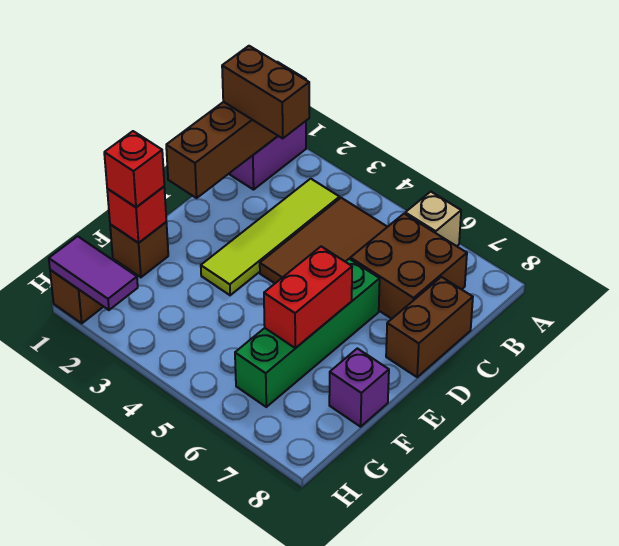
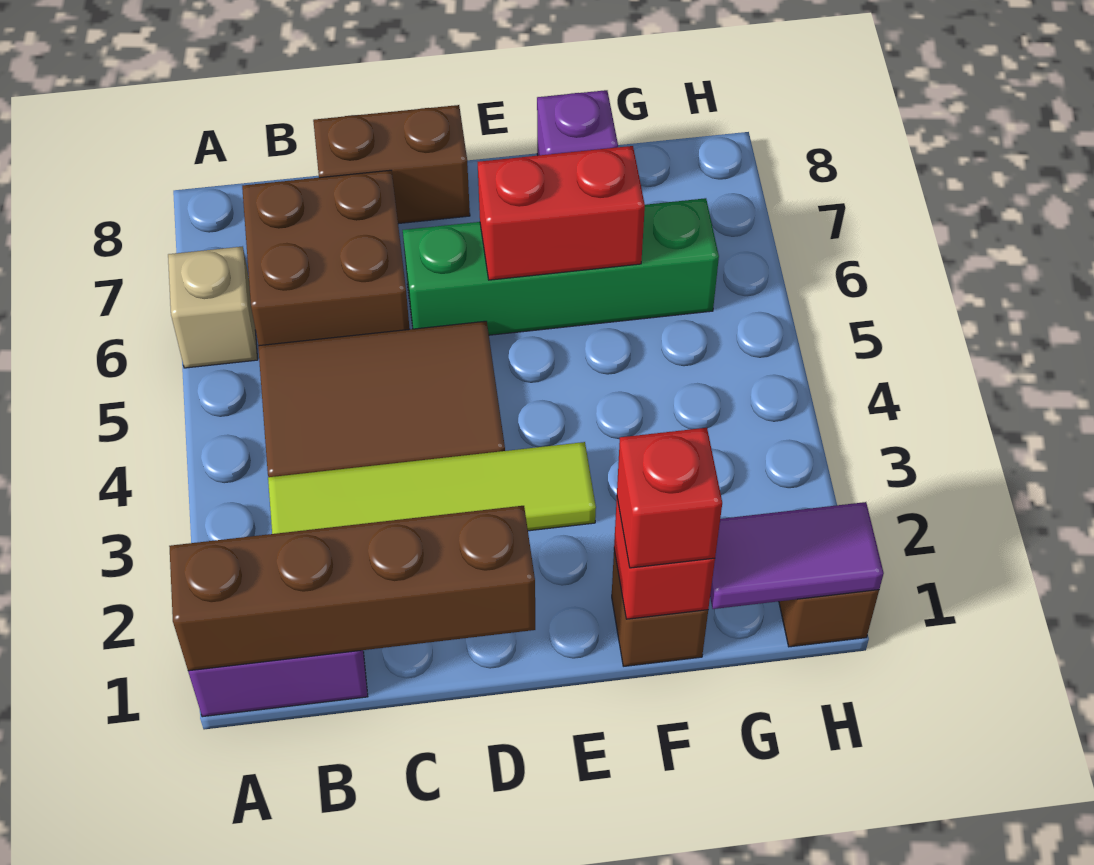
brown 1x2 brick [222,46,309,138] -> none
purple 1x2 tile [49,236,138,310] -> purple 1x2 tile turned to [710,502,884,609]

